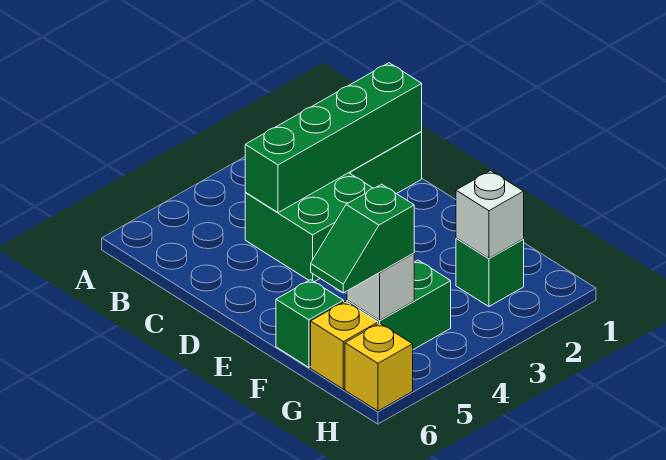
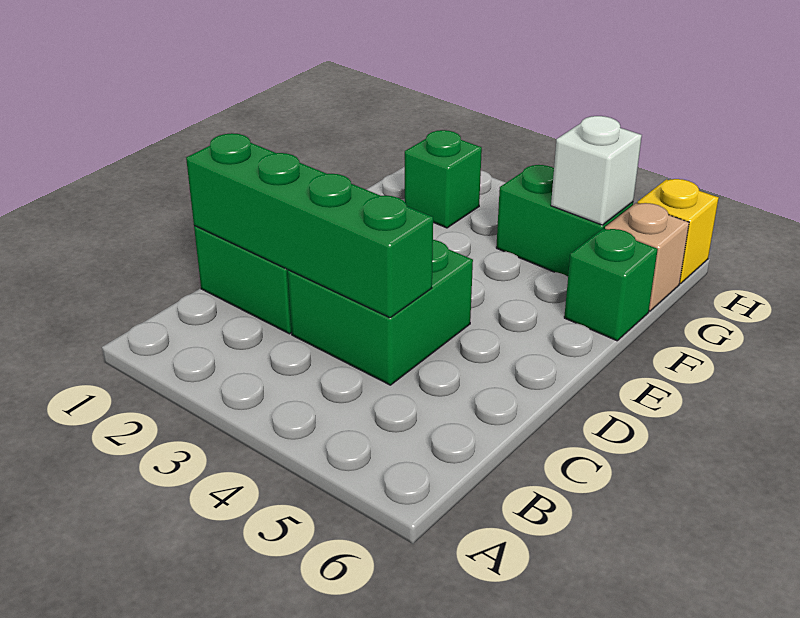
white 1x1 brick [456,171,524,258] -> none
green 1x2 slope [311,184,414,293] -> none
yellow 1x1 brick [311,302,378,389] -> tan 1x1 brick [605,203,689,311]

